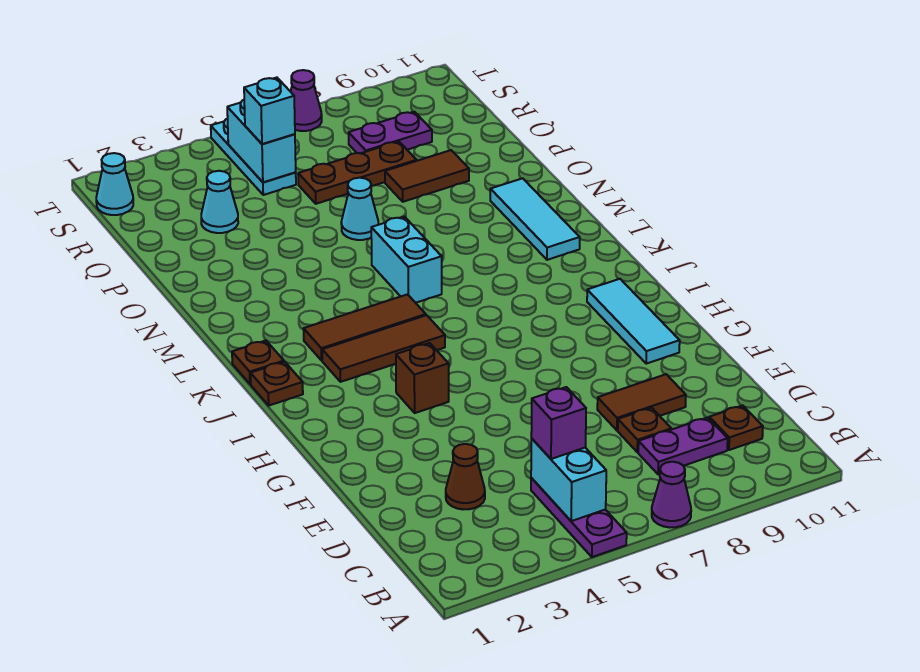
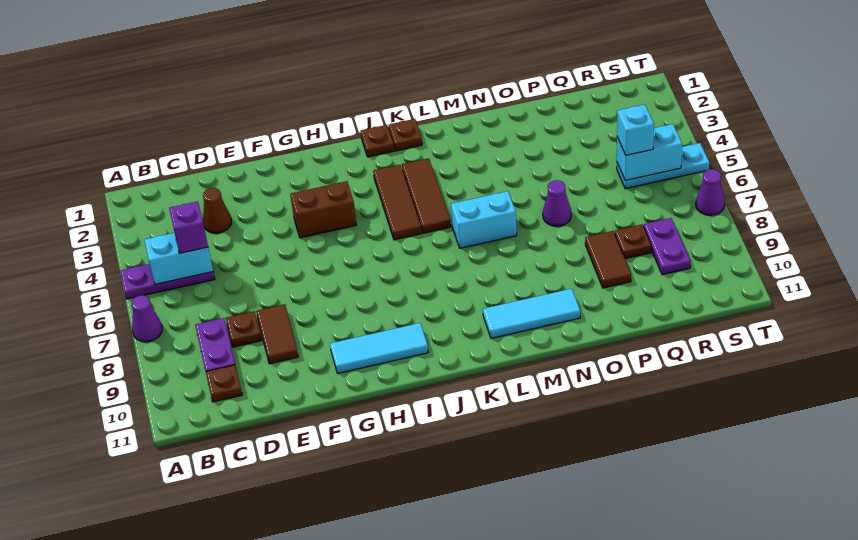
brown 1x1 brick [396,343,449,413] -> brown 1x2 brick [290,181,356,238]
cyan 1x1 cone [341,178,378,240] -> purple 1x1 cone [543,180,571,226]
cyan 1x1 cone [201,171,238,233] -> none
brown 1x3 plate [298,141,417,204] -> brown 1x1 plate [615,225,651,259]
cyan 1x1 cone [96,153,133,215] -> none

